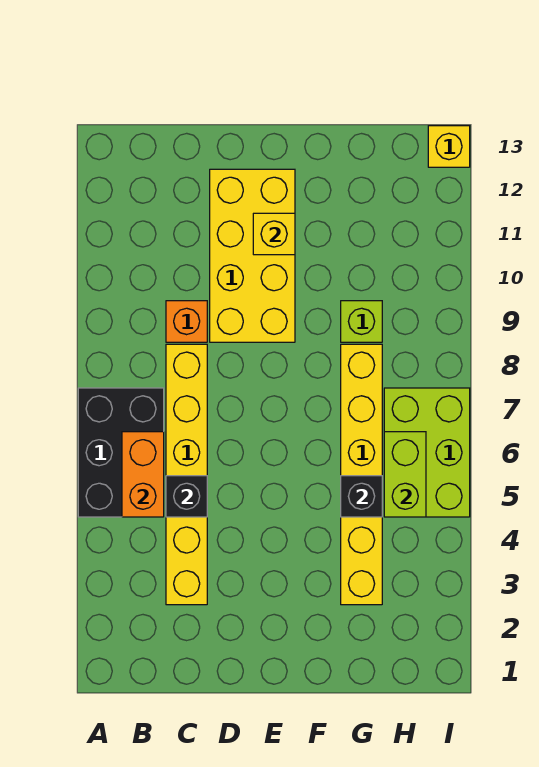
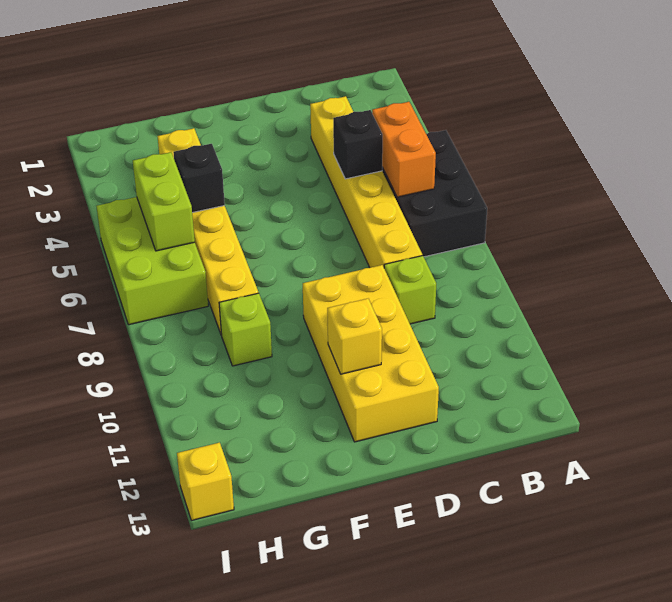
orange 1x1 brick [166,301,207,342] -> lime 1x1 brick [384,256,436,324]

